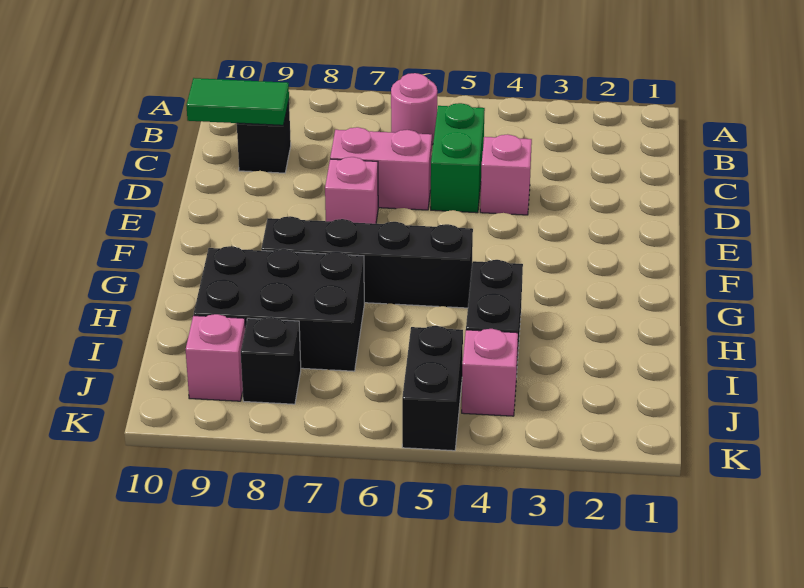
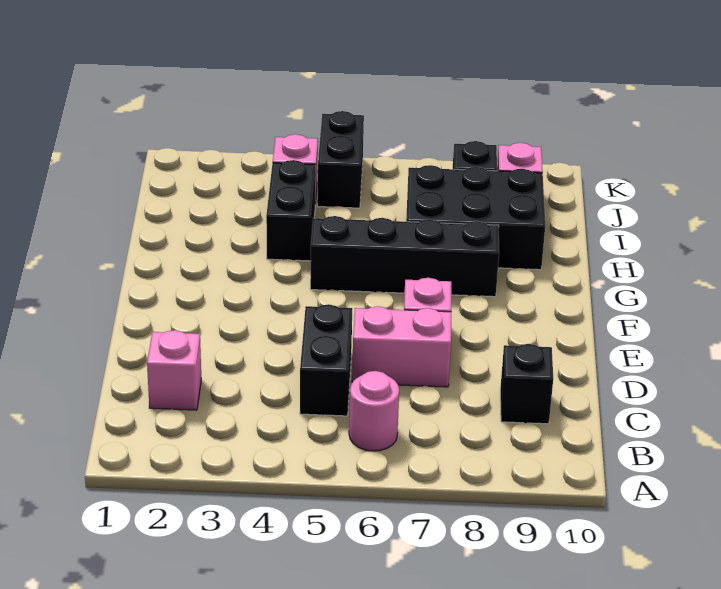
green 1x2 brick [431,103,485,213] -> black 1x2 brick [300,304,352,416]
green 1x2 tile [186,78,289,125] -> none
pink 1x1 brick [480,134,532,215] -> pink 1x1 brick moved to [147,330,201,410]

